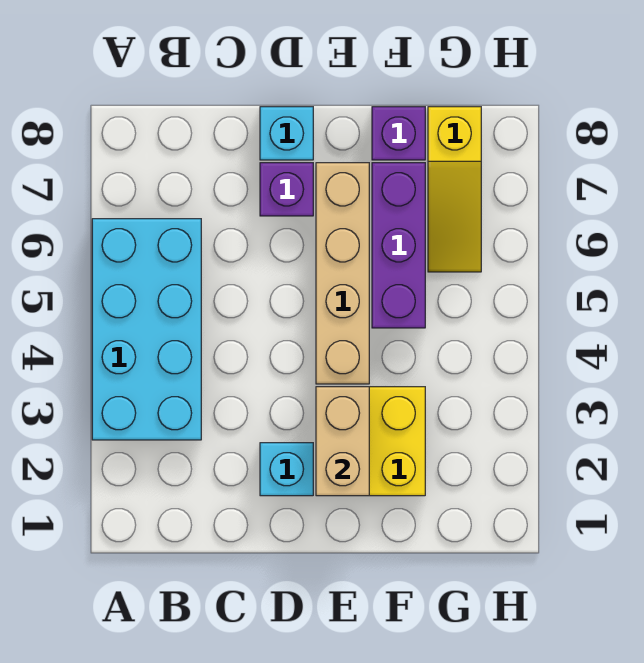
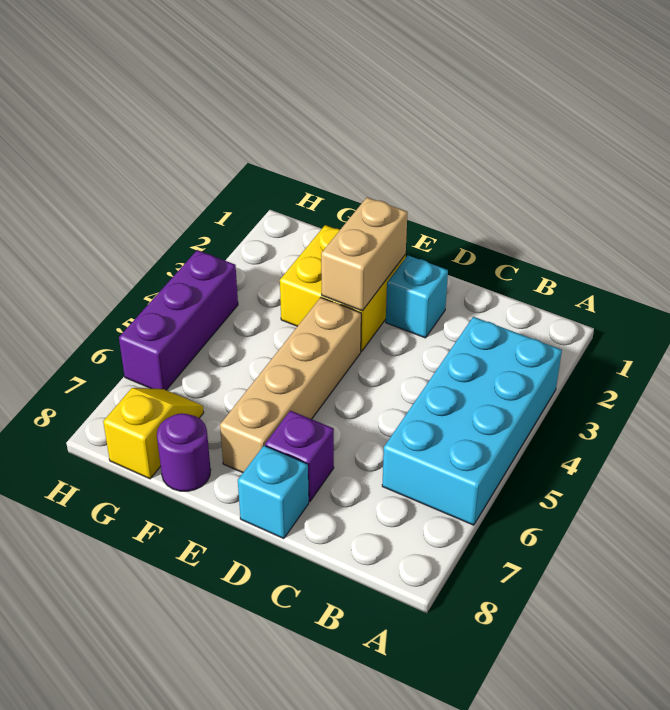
purple 1x3 brick [372,163,425,328] -> purple 1x3 brick moved to [119,250,238,390]
purple 1x1 brick [372,107,425,160] -> purple 1x1 round brick [157,413,211,491]
yellow 1x3 slope [428,107,481,272] -> yellow 1x2 slope [103,388,204,479]

